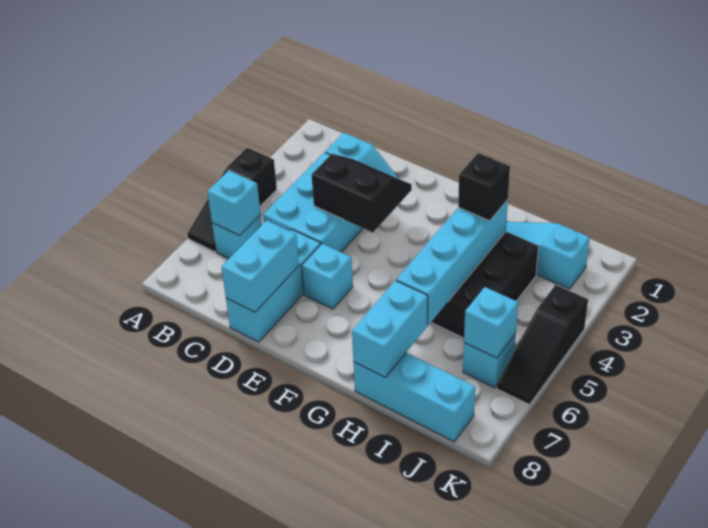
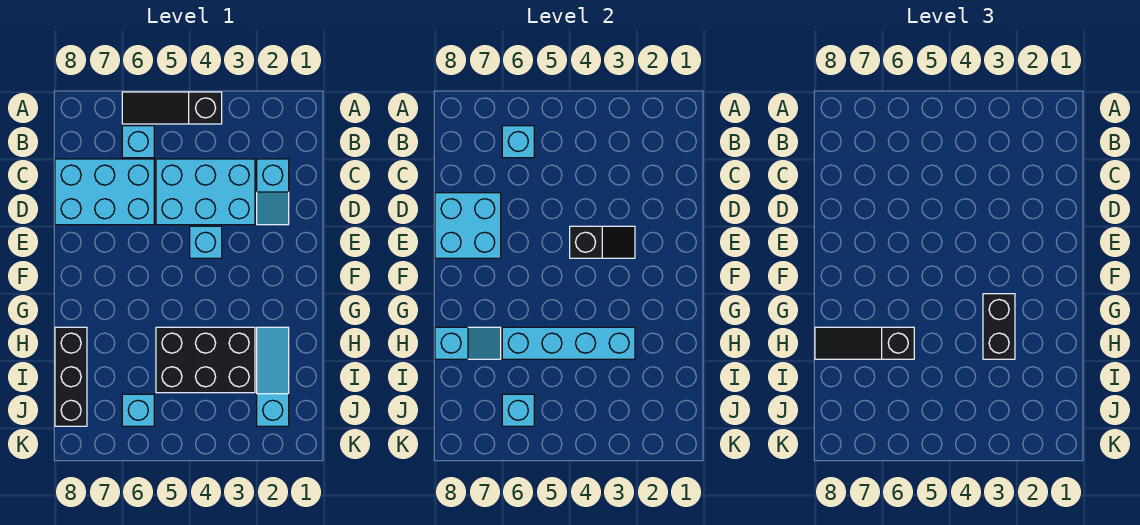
black 2x2 slope [312,154,412,233] -> black 1x2 slope [570,226,635,258]
cyan 1x3 brick [226,229,321,342] -> cyan 2x3 brick [55,159,154,225]
cyan 1x2 brick [221,220,299,312] -> cyan 2x2 brick [435,193,501,258]
cyan 1x1 brick [302,244,353,309] -> cyan 1x1 brick moved to [190,226,222,258]
black 1x1 brick [458,153,510,221] -> black 1x2 brick [983,294,1015,359]
cyan 1x2 brick [352,281,428,377] -> cyan 1x2 slope [435,327,501,359]
cyan 1x3 brick [354,353,475,442] -> black 1x3 brick [55,327,87,426]
black 1x3 slope [497,285,588,405] -> black 1x3 slope moved to [815,327,914,359]

